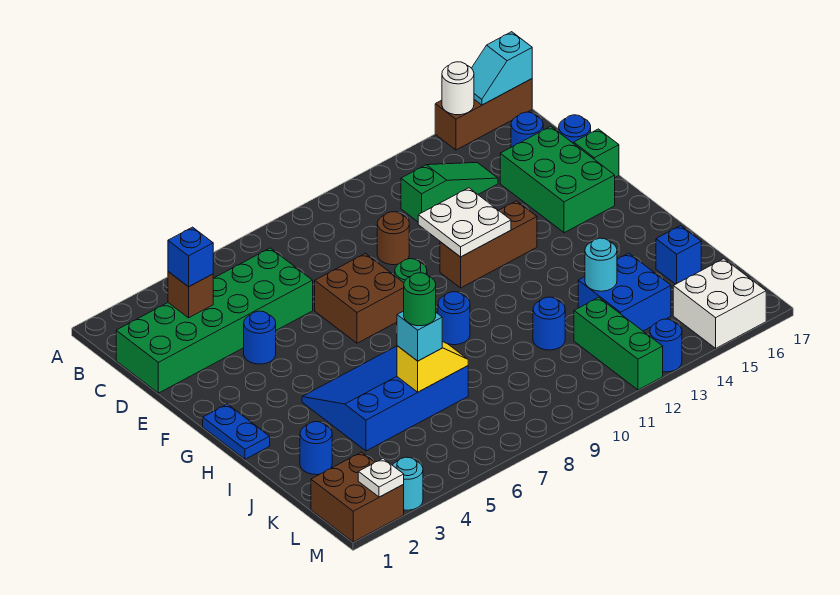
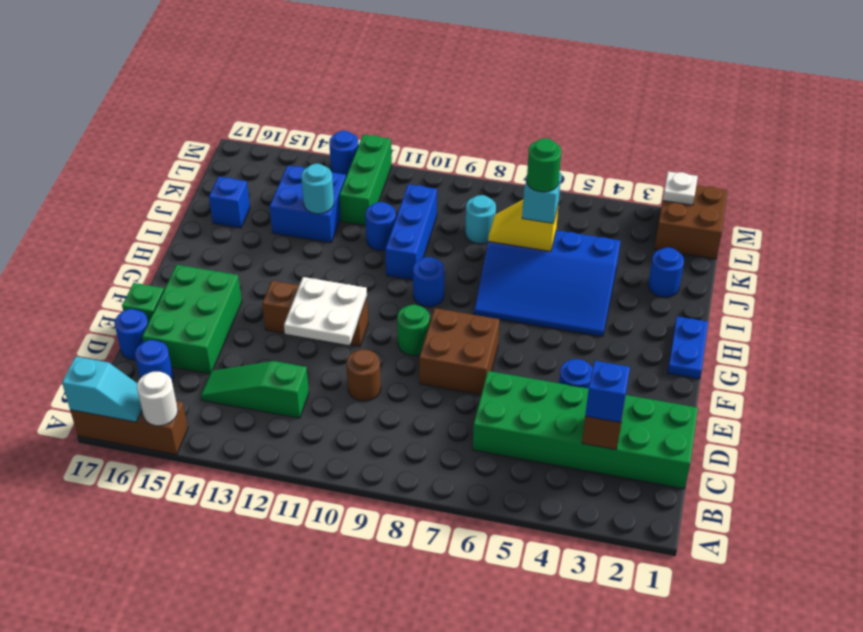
none -> blue 1x3 brick [385,184,437,280]
white 2x2 brick [673,259,766,348] -> none
cyan 1x1 round brick [393,457,423,510] -> cyan 1x1 round brick moved to [465,195,496,244]

